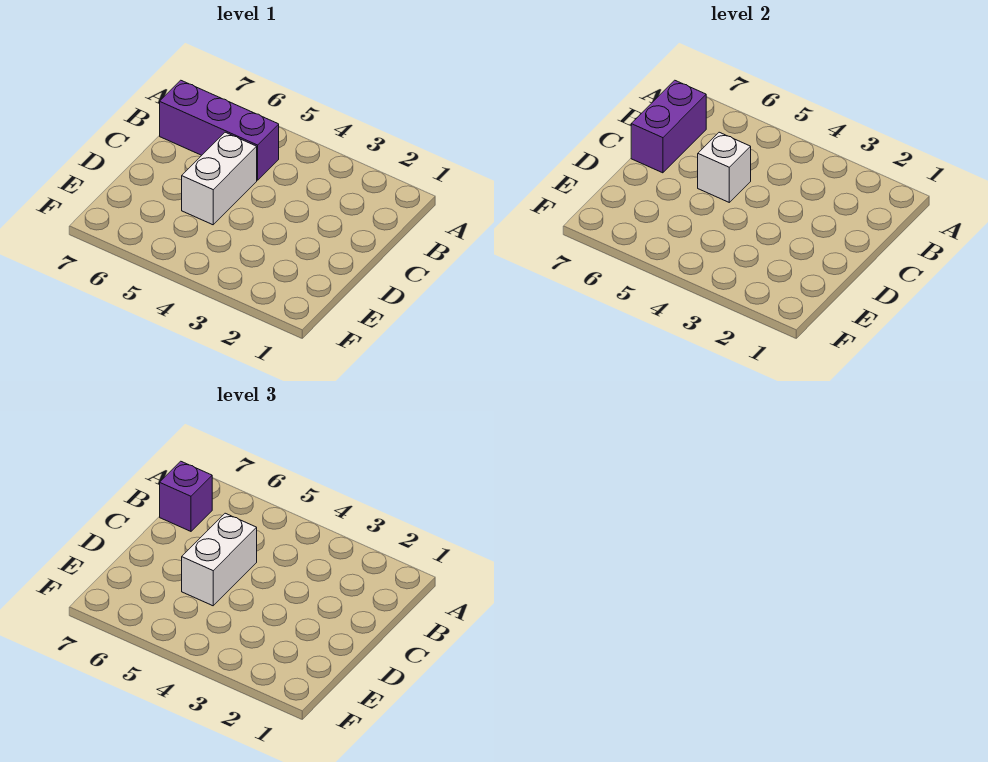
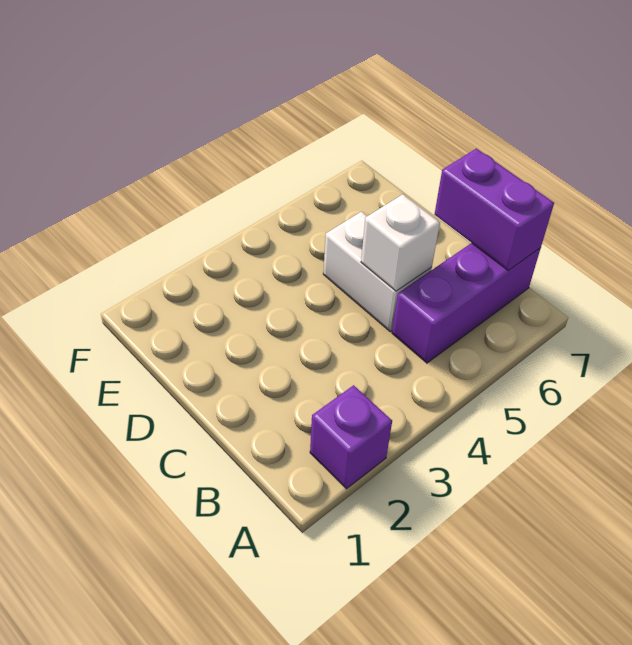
purple 1x1 brick [160,461,212,531] -> purple 1x1 brick moved to [310,385,392,489]
white 1x2 brick [182,513,257,606] -> none

